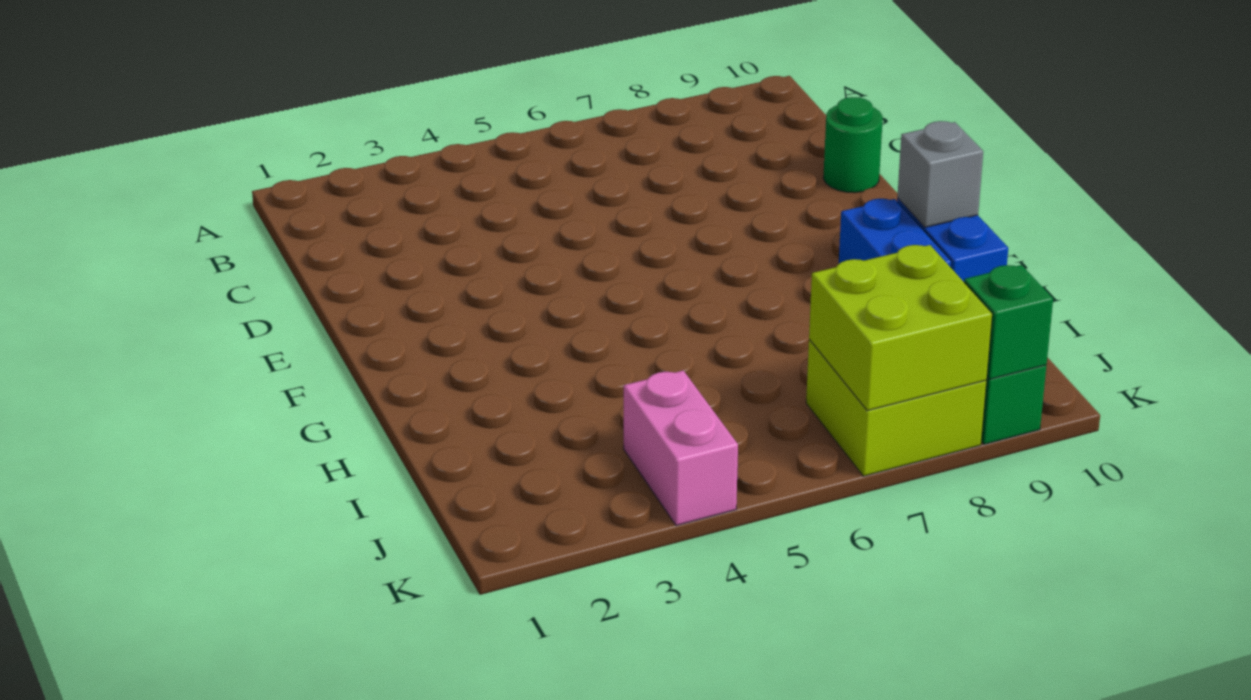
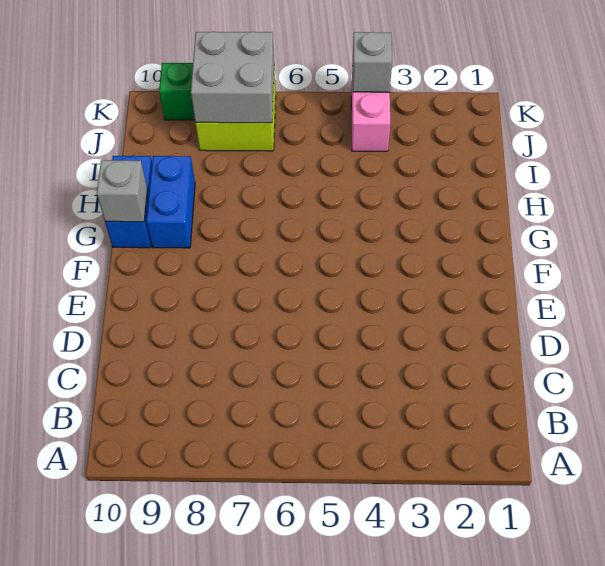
green 1x1 round brick [823,97,883,193] -> none
lime 2x2 brick [809,245,992,411] -> grey 2x2 brick [191,32,274,123]
none -> grey 1x1 brick [352,32,392,92]
green 1x1 brick [964,265,1053,379] -> none

